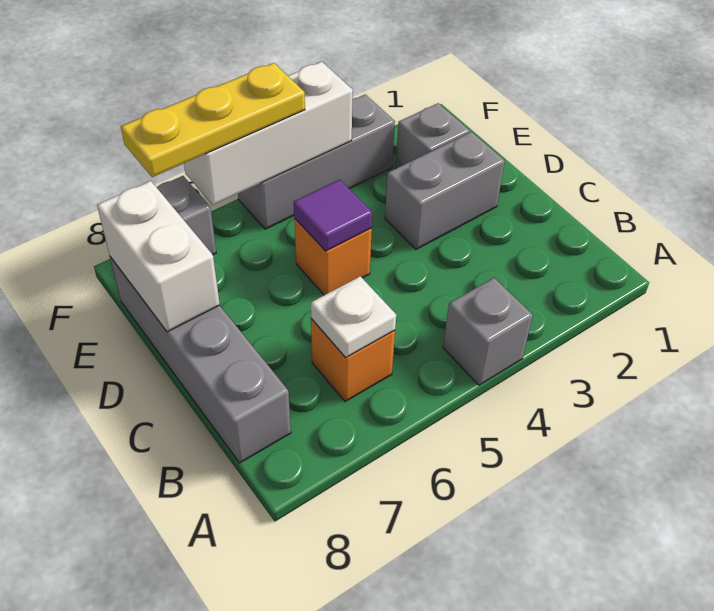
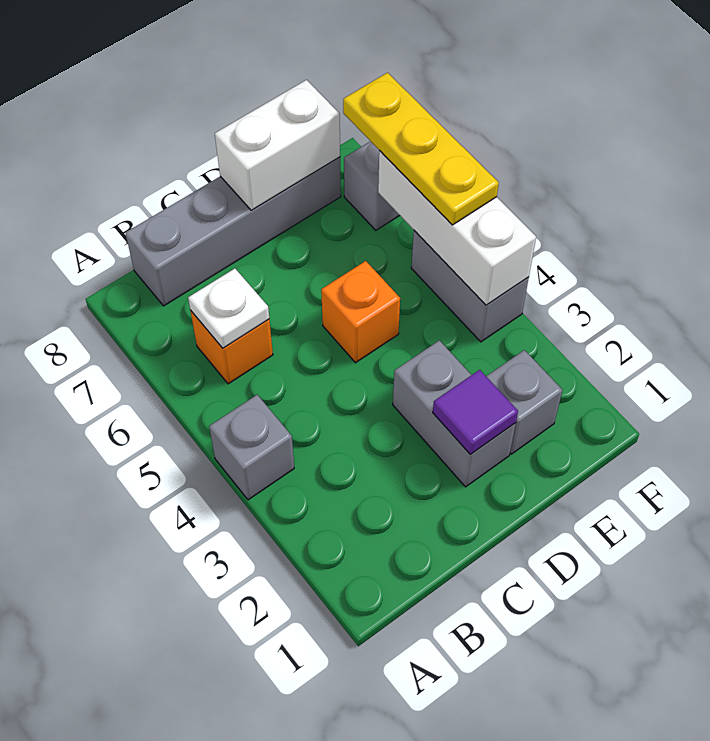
purple 1x1 tile [294,179,372,251] -> purple 1x1 tile moved to [433,370,518,455]
grey 1x3 brick [238,94,395,229] -> grey 1x2 brick [411,231,529,342]

